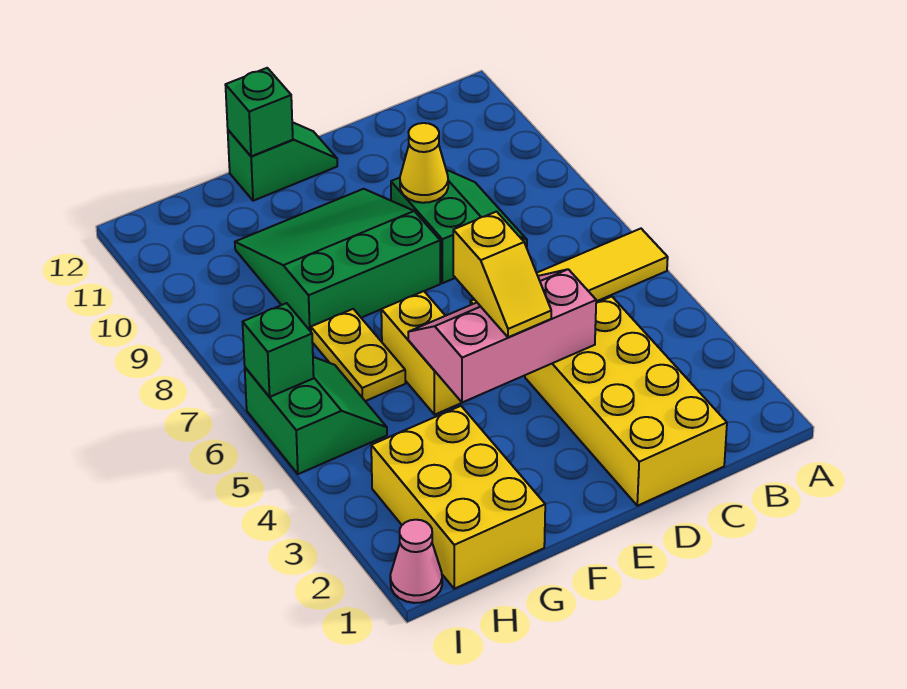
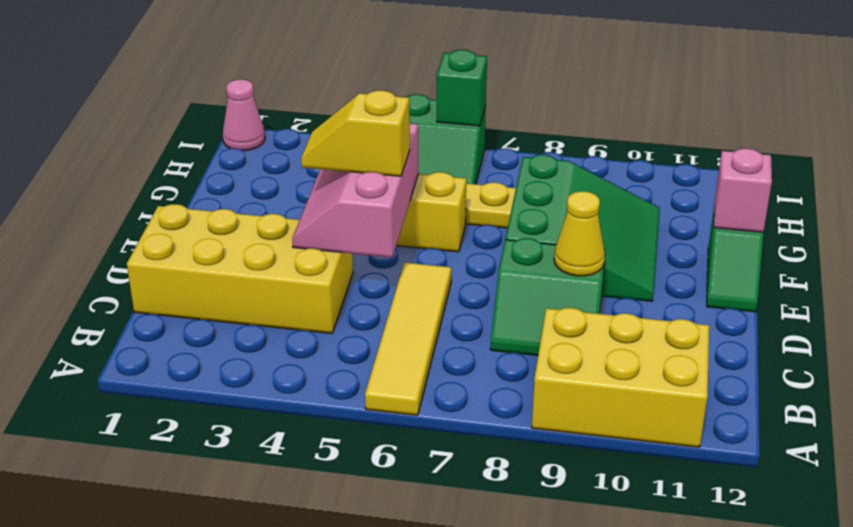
pink 2x3 slope [408,269,596,403] -> pink 2x3 slope turned to [292,123,419,257]
green 1x1 brick [226,68,293,156] -> pink 1x1 brick [714,148,772,232]
yellow 2x3 brick [371,406,545,589] -> yellow 2x3 brick moved to [532,308,709,447]

